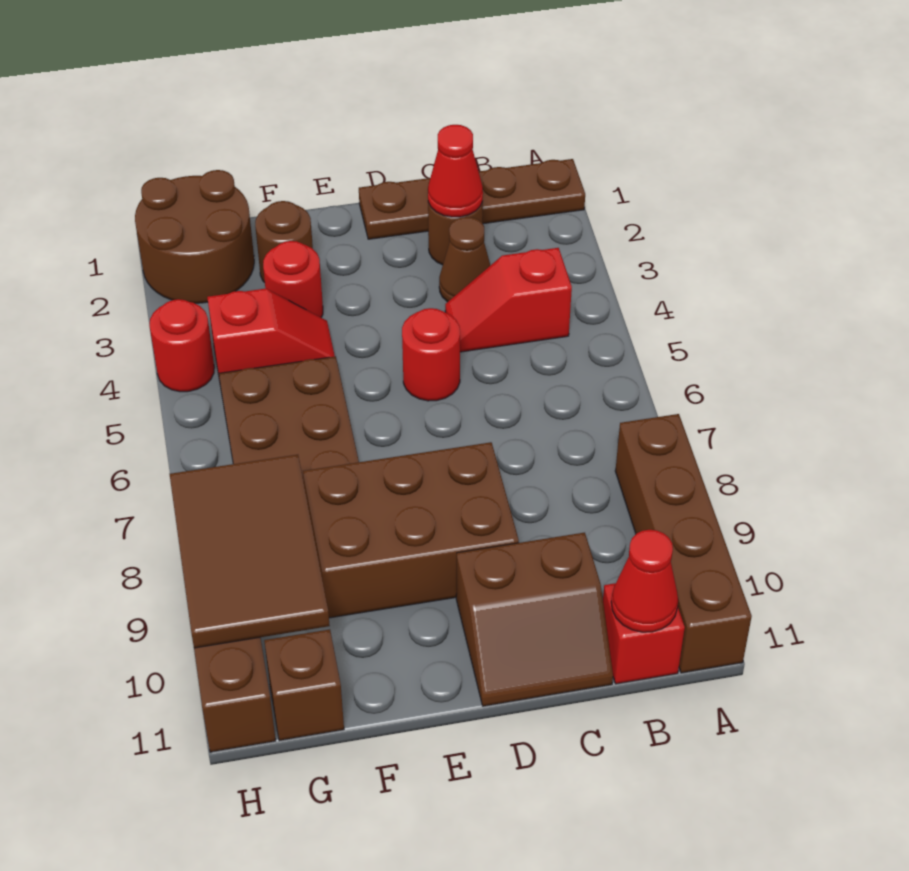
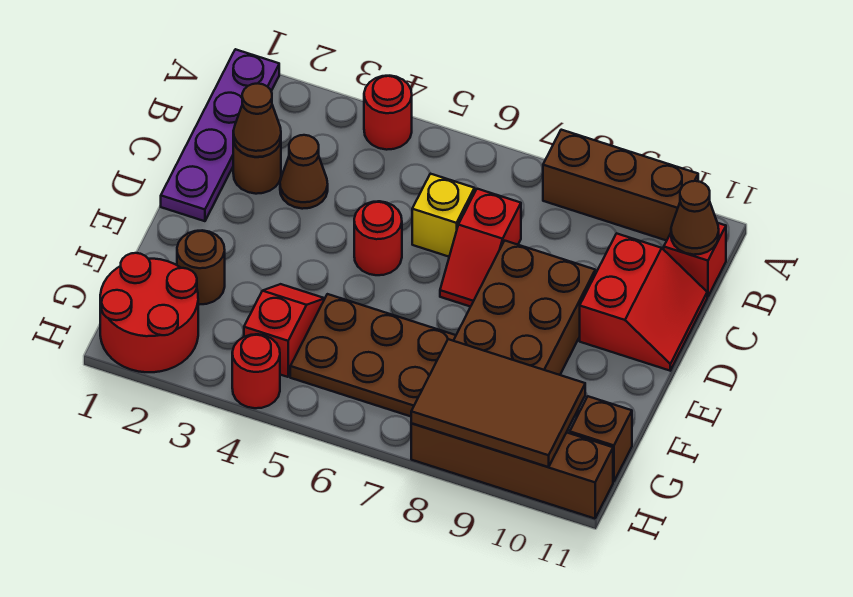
brown 1x4 plate [359,159,585,239] -> purple 1x4 plate [161,49,279,221]
brown 1x4 brick [615,414,752,673] -> brown 1x3 brick [543,130,698,241]
red 1x2 slope [445,248,572,352] -> red 1x2 slope moved to [440,189,521,307]
red 1x1 cone [611,530,678,632] -> brown 1x1 cone [671,181,719,255]
red 1x1 cone [428,125,483,217] -> brown 1x1 cone [233,83,281,157]
none -> yellow 1x1 brick [412,174,475,257]
brown 2x2 slope [456,533,613,706] -> red 2x2 slope [580,233,707,371]
red 1x1 round brick [263,241,323,317] -> red 1x1 round brick moved to [364,76,412,150]
brown 2x2 round brick [135,170,254,303] -> red 2x2 round brick [100,253,198,372]

